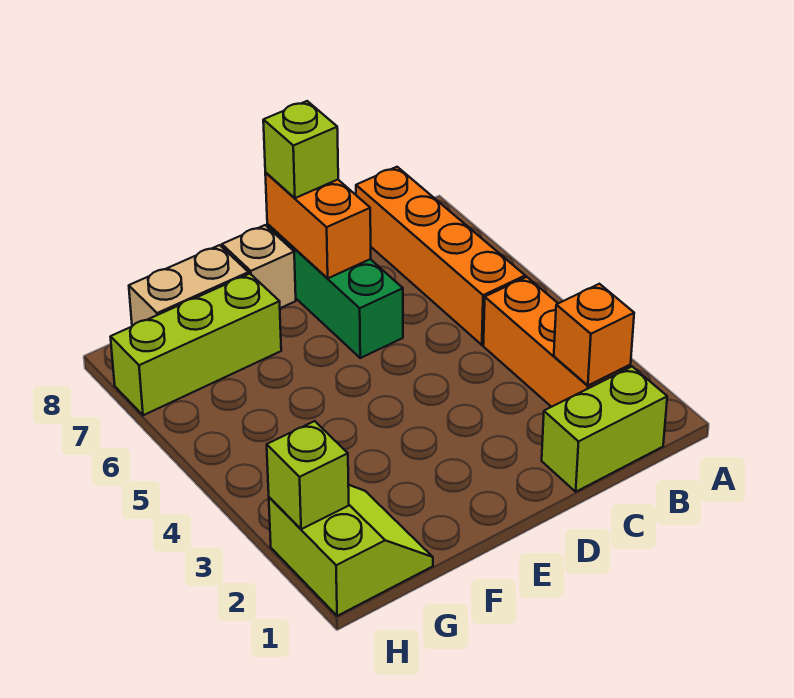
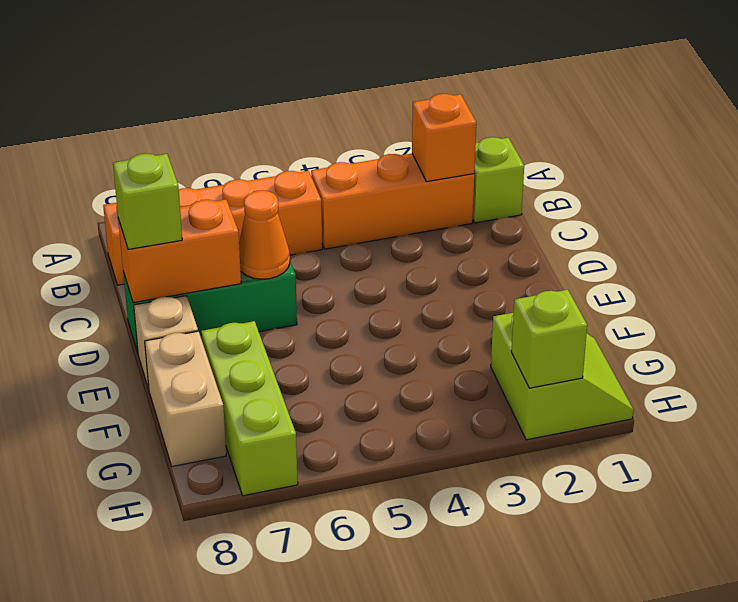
lime 1x2 brick [542,367,667,492] -> lime 1x1 brick [473,137,524,223]
none -> orange 1x1 cone [239,190,290,279]
lime 2x2 slope [269,485,433,616] -> lime 2x2 slope turned to [491,313,633,440]

